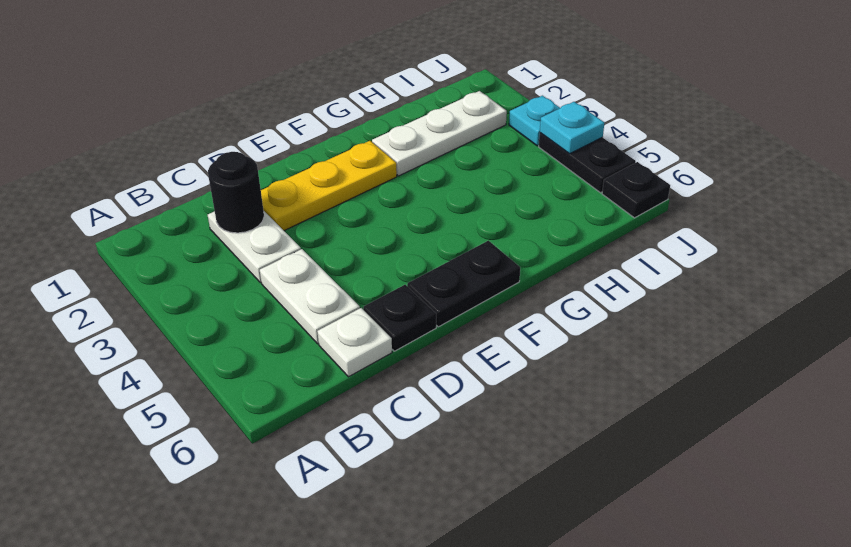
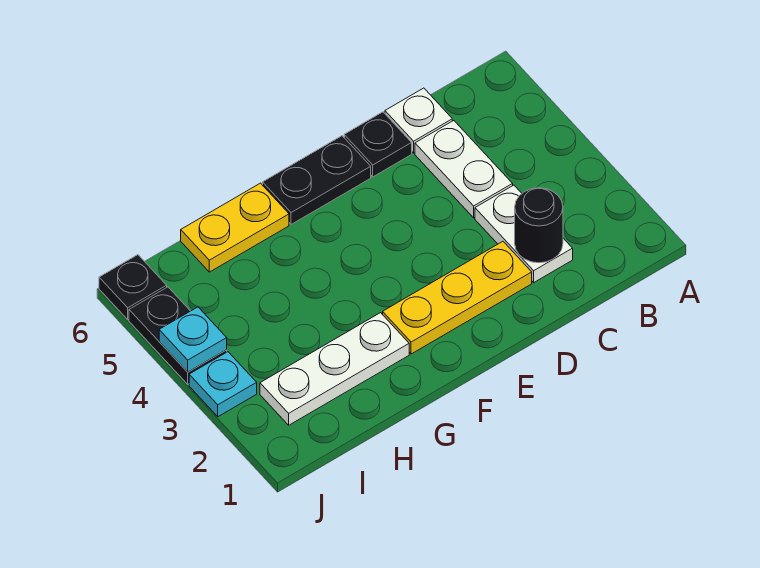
none -> yellow 1x2 plate [181,183,289,272]

